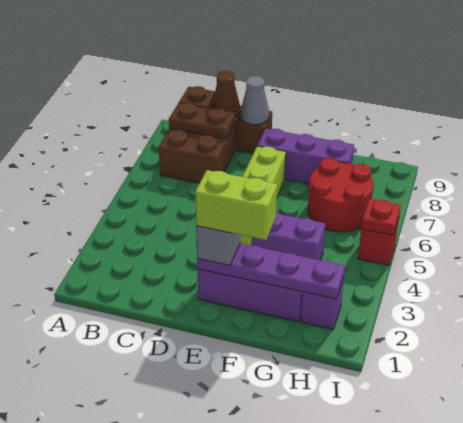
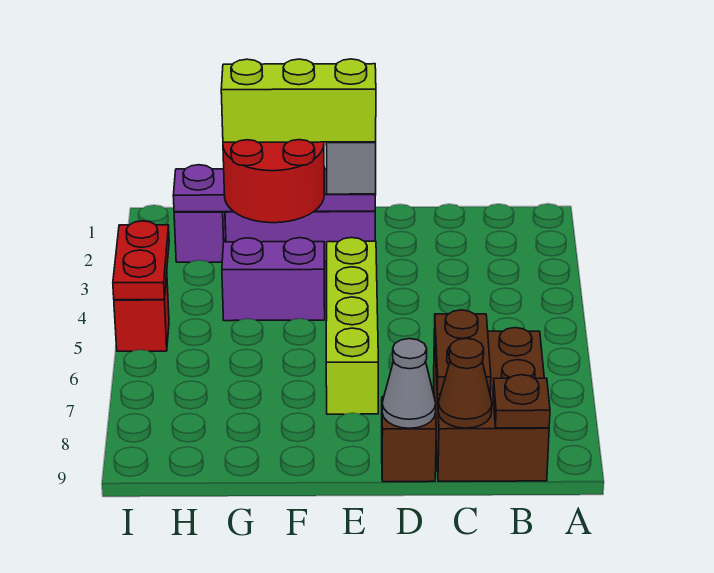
brown 1x2 plate [169,103,235,139] -> brown 1x2 plate turned to [434,310,491,394]
lime 1x2 brick [195,170,277,240] -> lime 1x3 brick [221,59,376,142]
purple 1x3 brick [257,129,354,184] -> none
red 2x2 round brick [308,158,373,232] -> red 2x2 round brick moved to [223,140,324,223]
red 1x1 plate [361,199,401,235] -> red 1x2 plate [113,221,169,300]

